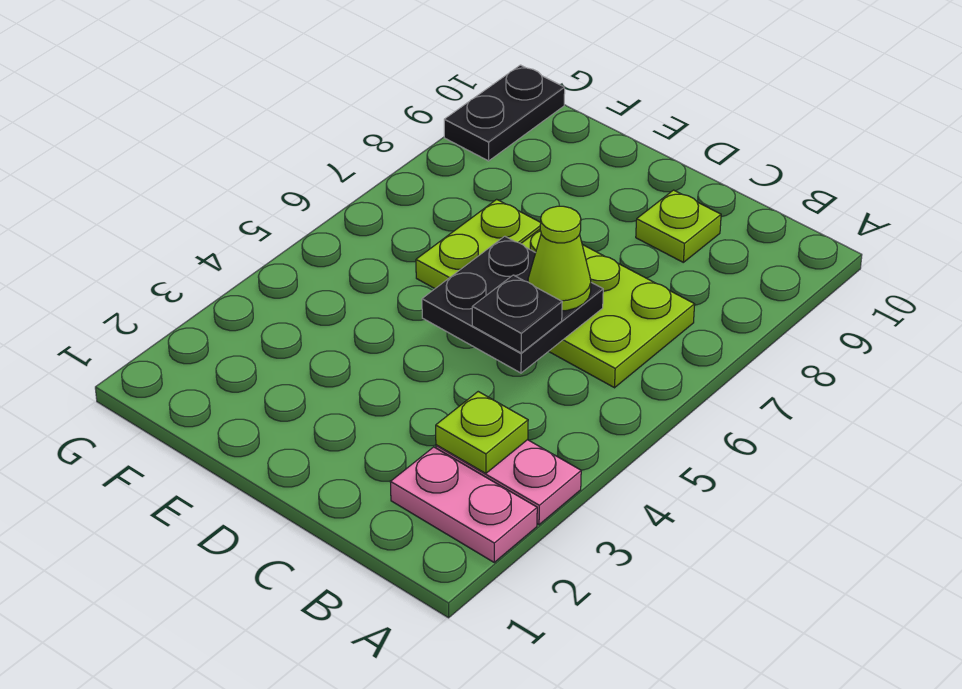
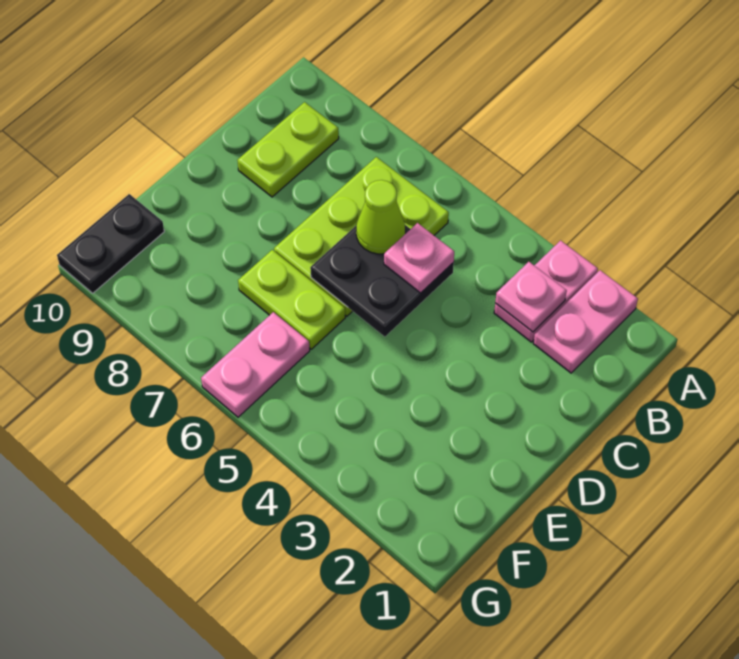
lime 1x1 plate [436,392,528,473] -> pink 1x1 plate [495,262,567,332]
black 1x1 plate [472,275,562,353] -> pink 1x1 plate [384,223,454,293]
lime 1x1 plate [636,190,721,262] -> lime 1x2 plate [237,102,339,197]
none -> pink 1x2 plate [201,312,310,417]
black 1x2 plate [444,65,565,161] -> black 1x2 plate turned to [57,194,164,293]

